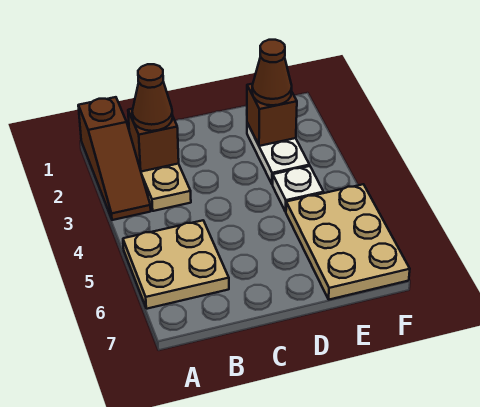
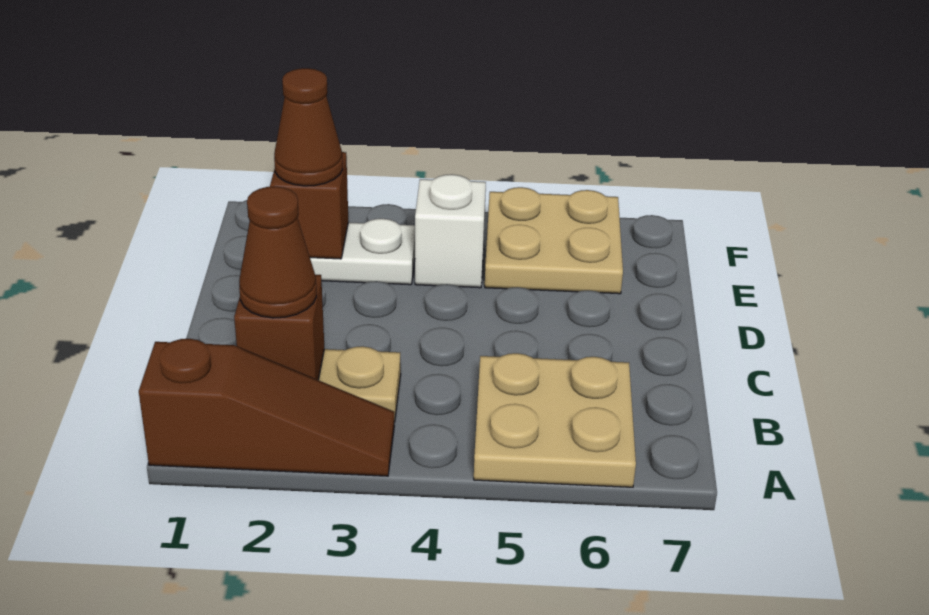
white 1x1 plate [273,166,324,212] -> white 1x1 brick [415,174,486,288]
tan 2x3 plate [286,184,410,300] -> tan 2x2 plate [485,187,623,294]

